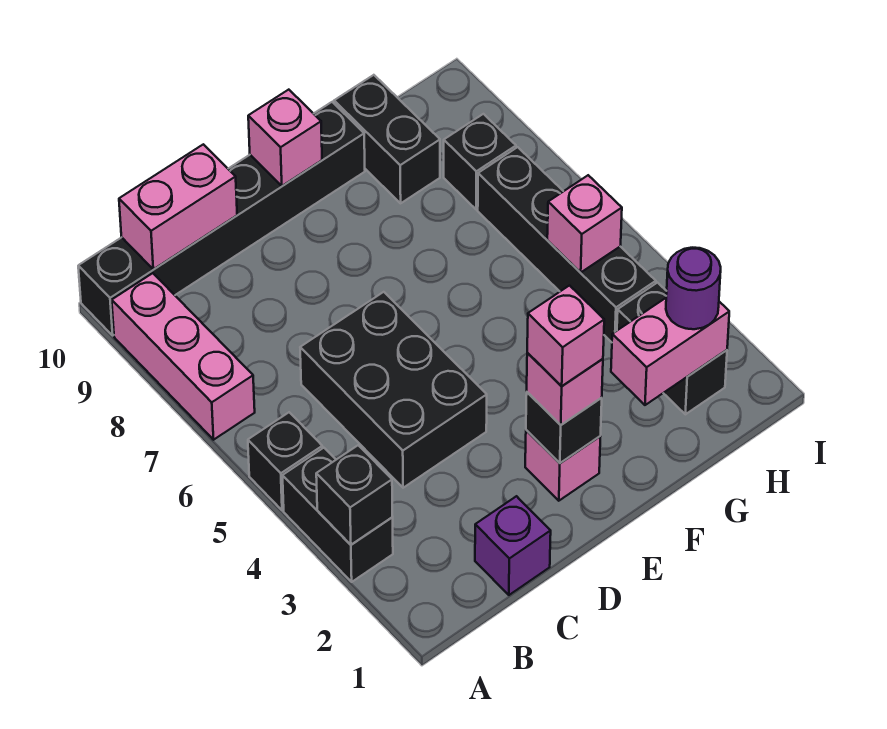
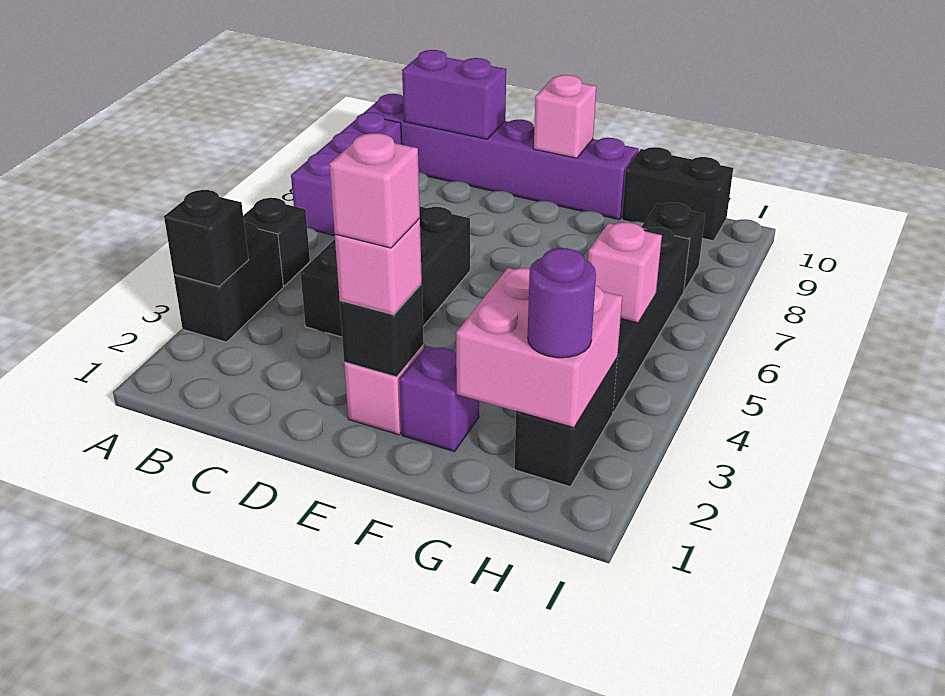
pink 1x3 brick [112,273,255,440] -> purple 1x3 brick [291,112,402,236]
black 1x6 brick [78,102,365,335] -> purple 1x6 brick [364,94,639,220]
pink 1x2 brick [119,144,237,269] -> purple 1x2 brick [402,50,506,139]
purple 1x1 brick [475,496,551,595] -> purple 1x1 brick moved to [400,346,479,452]
pink 1x2 brick [611,298,729,405] -> pink 2x2 brick [456,268,622,428]
black 1x2 brick [334,75,440,203] -> black 1x2 brick turned to [622,147,733,241]

